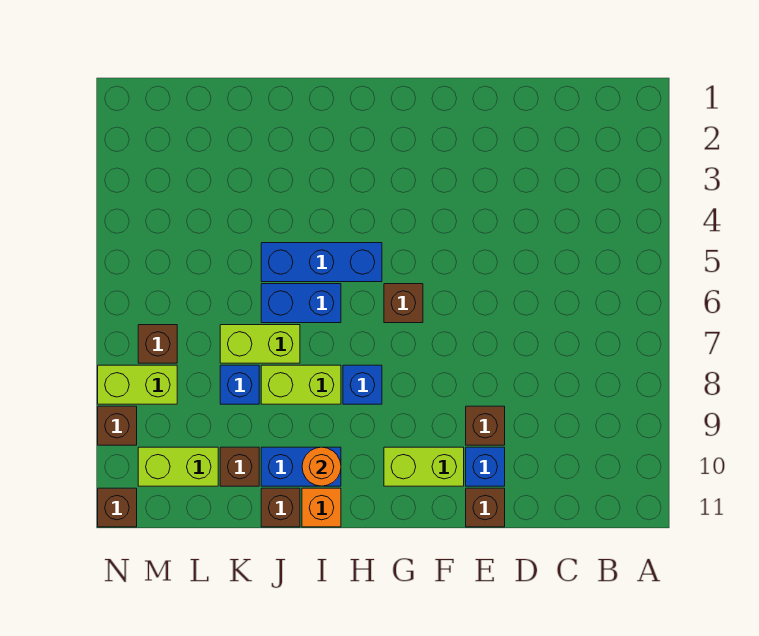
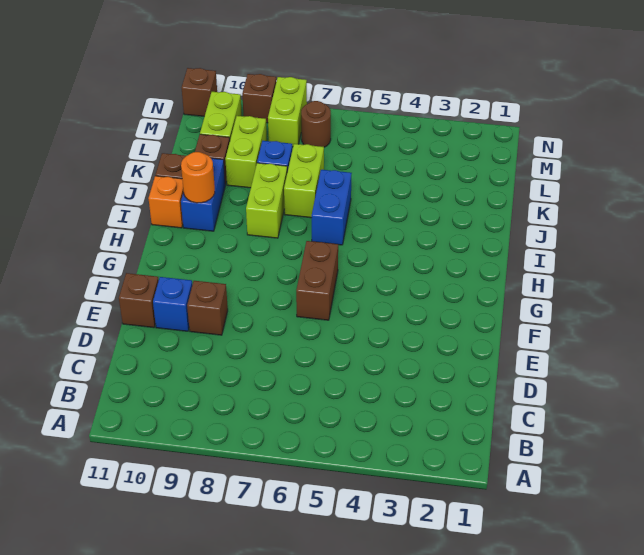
lime 1x2 brick [384,447,464,486] -> lime 1x2 brick moved to [225,116,267,188]
brown 1x1 brick [384,284,423,323] -> brown 1x2 brick [296,241,338,320]
blue 1x3 brick [261,243,382,282] -> none
blue 1x1 brick [343,365,382,404] -> none
brown 1x1 brick [138,325,177,363] -> brown 1x1 round brick [301,101,331,147]

